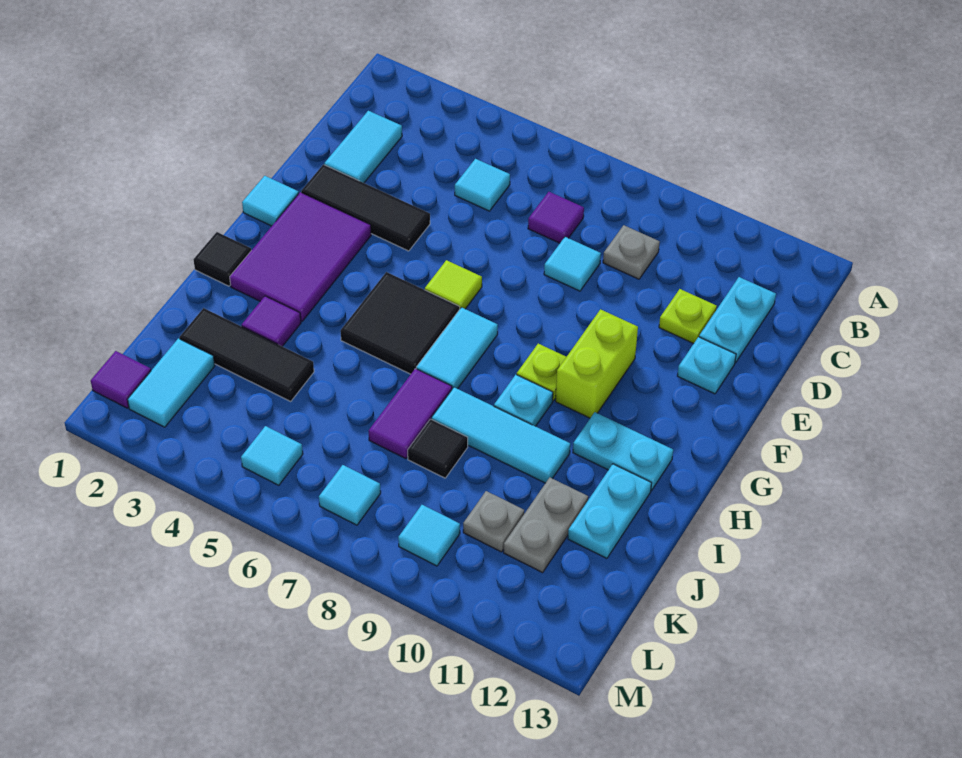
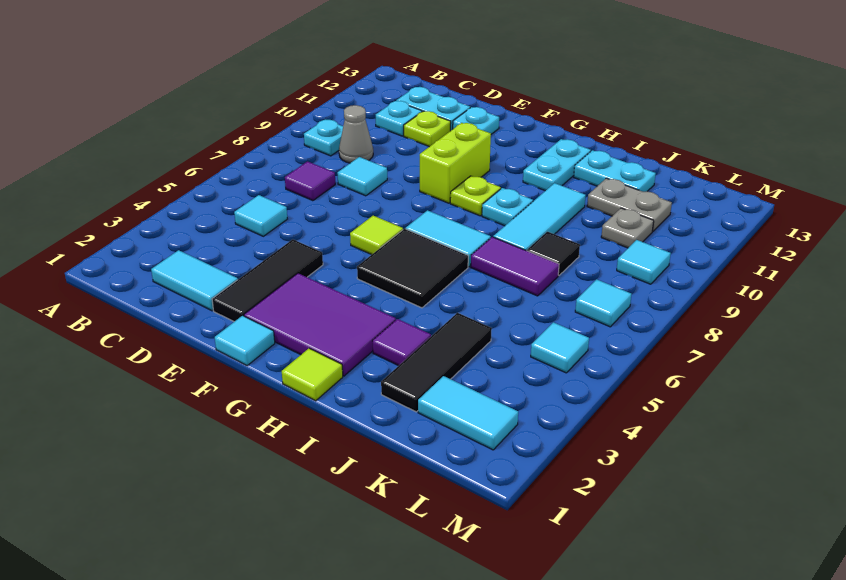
none -> cyan 1x1 plate [304,120,343,156]
grey 1x1 plate [603,225,660,279] -> grey 1x1 cone [339,105,373,163]
none -> cyan 1x1 plate [376,101,422,136]
lime 1x2 brick [556,309,638,418] -> lime 1x2 brick turned to [420,123,491,203]
black 1x1 tile [194,232,251,286] -> lime 1x1 tile [282,348,343,401]
purple 1x1 tile [91,351,151,408] -> none

